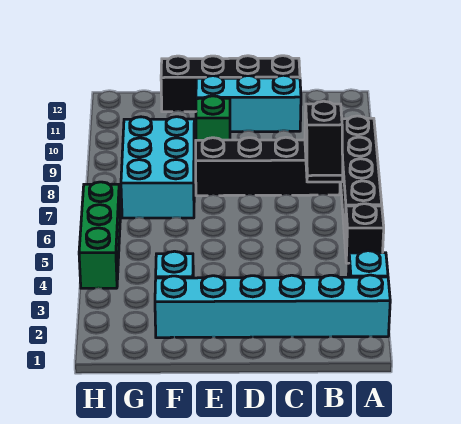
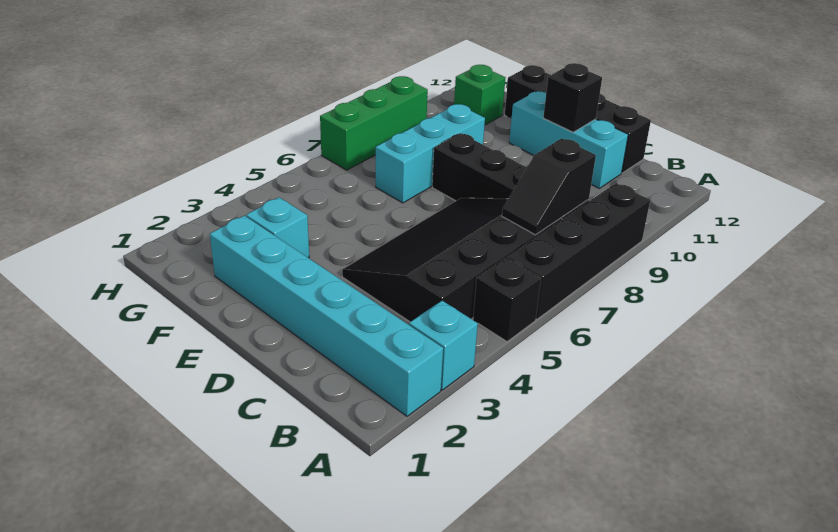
none -> black 3x4 slope [342,198,562,322]
none -> black 1x1 brick [543,63,602,132]
green 1x1 brick [196,96,230,140] -> green 1x1 brick moved to [454,65,505,125]
cyan 2x3 brick [121,117,195,218] -> cyan 1x3 brick [376,104,485,203]
green 1x3 brick [79,182,120,288] -> green 1x3 brick moved to [320,76,428,170]

